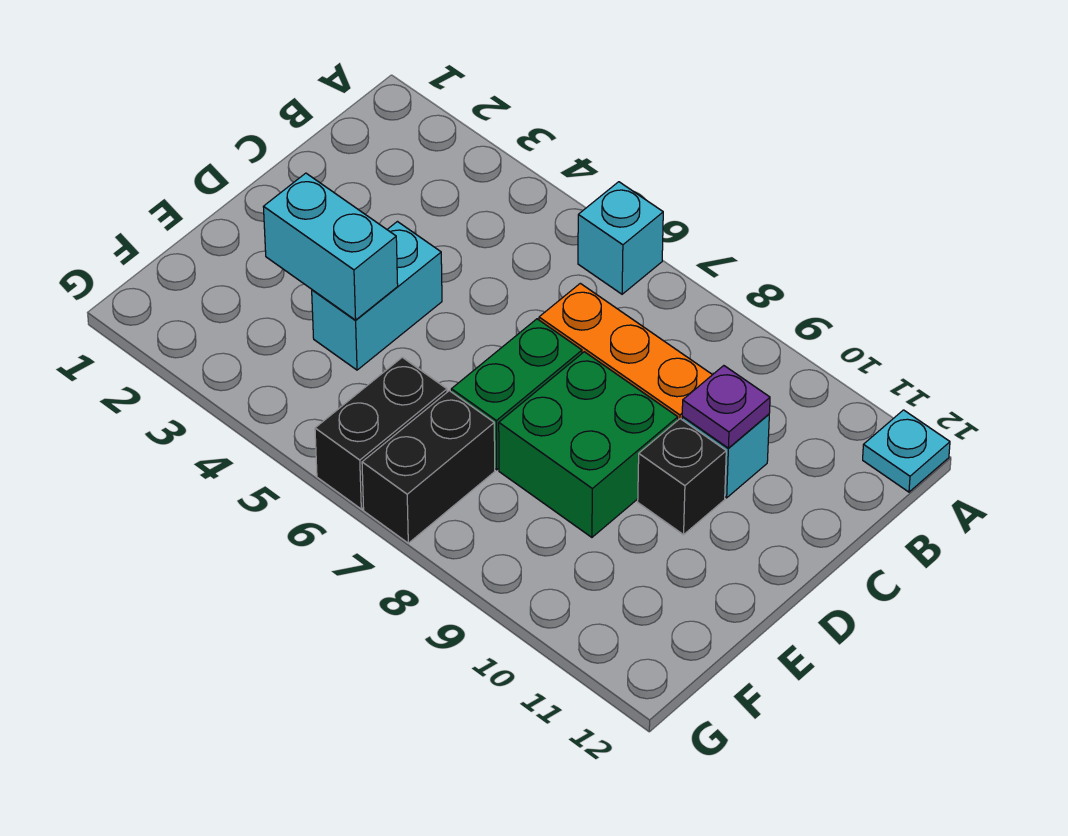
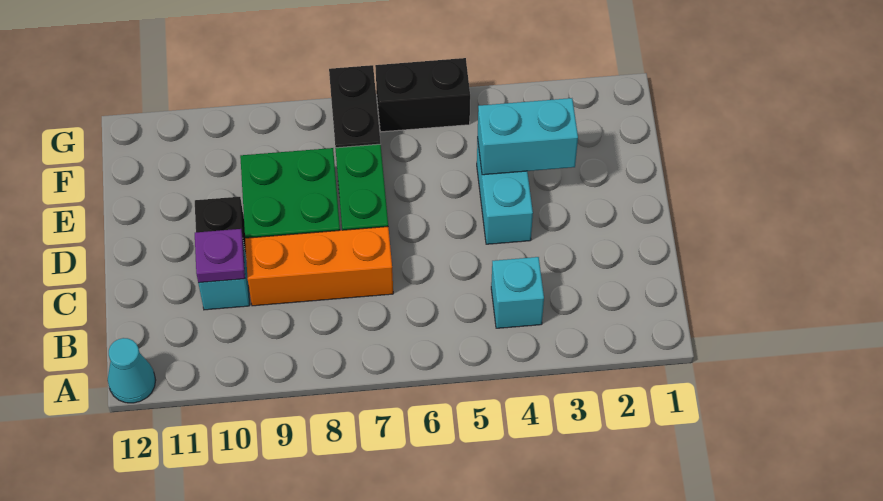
cyan 1x1 brick [578,182,663,294] -> cyan 1x1 brick moved to [491,257,544,328]
cyan 1x1 plate [863,410,950,492] -> cyan 1x1 cone [108,338,156,403]
black 1x2 brick [315,357,447,509] -> black 1x2 brick turned to [375,58,470,132]

